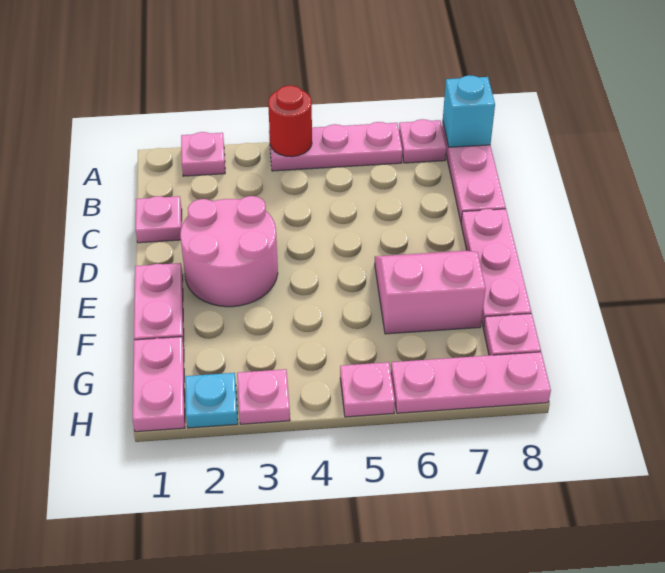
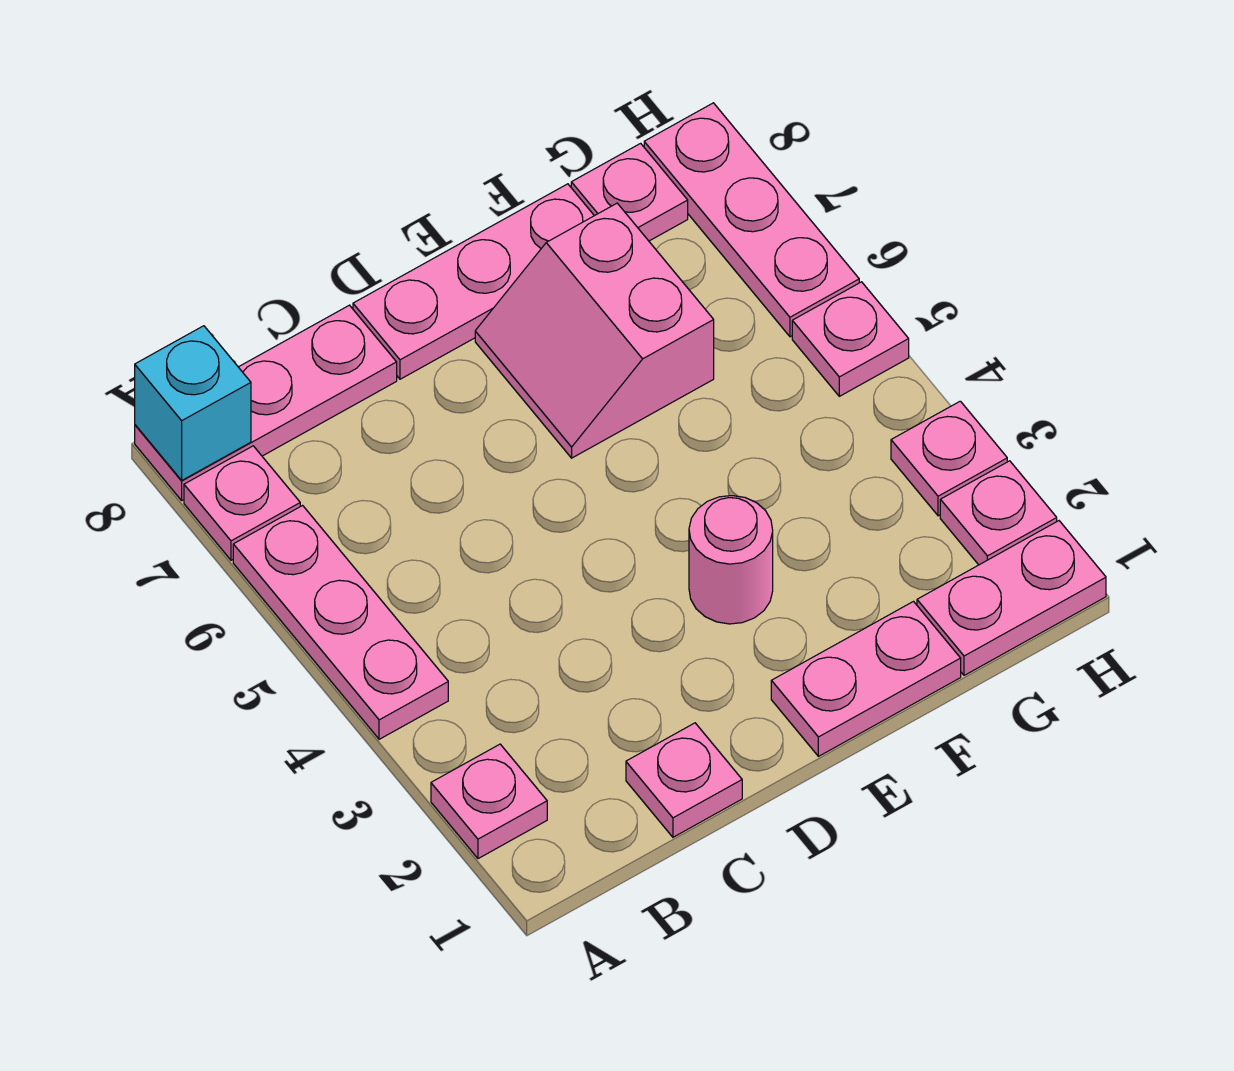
red 1x1 round brick [268,86,312,157] -> none
pink 2x2 round brick [180,196,278,307] -> pink 1x1 round brick [689,496,773,624]
cyan 1x1 plate [185,373,238,428] -> pink 1x1 plate [940,461,1057,565]

